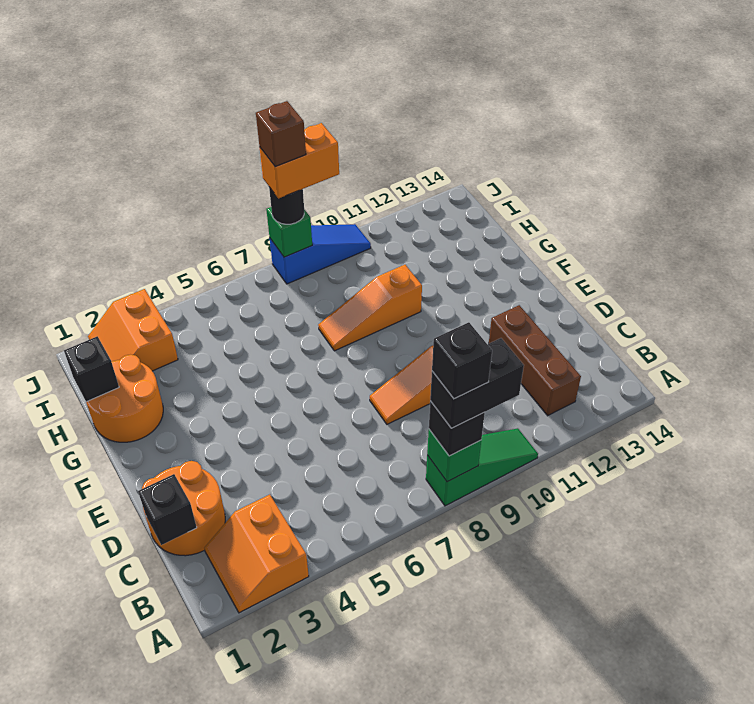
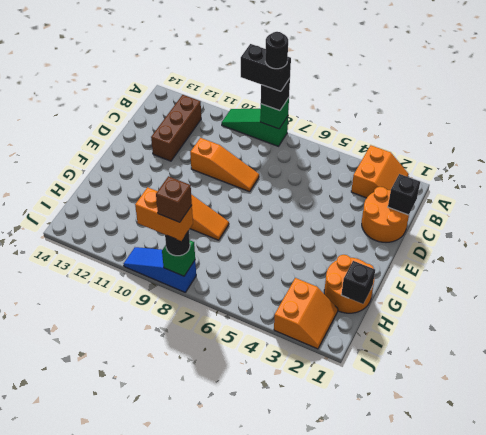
black 1x1 brick [432,322,492,399] -> black 1x1 round brick [265,32,288,69]

